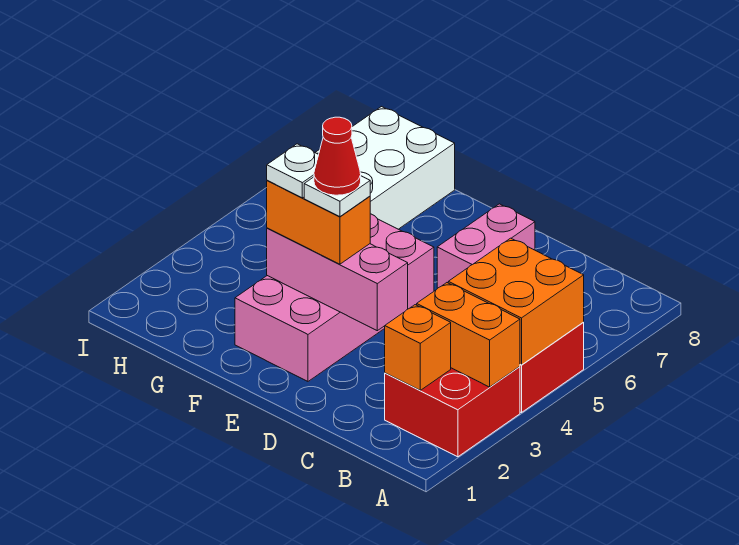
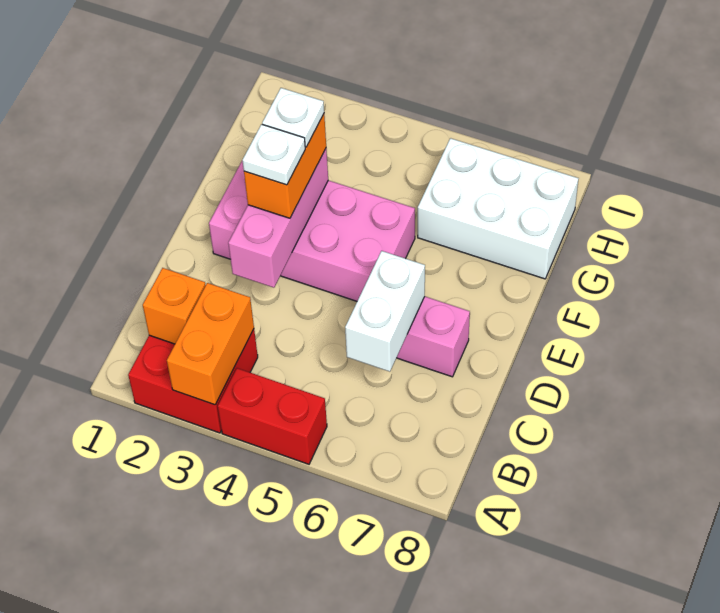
orange 2x2 brick [448,238,584,365] -> none
none -> white 1x2 brick [345,251,425,372]
red 1x1 cone [314,117,361,195] -> none

